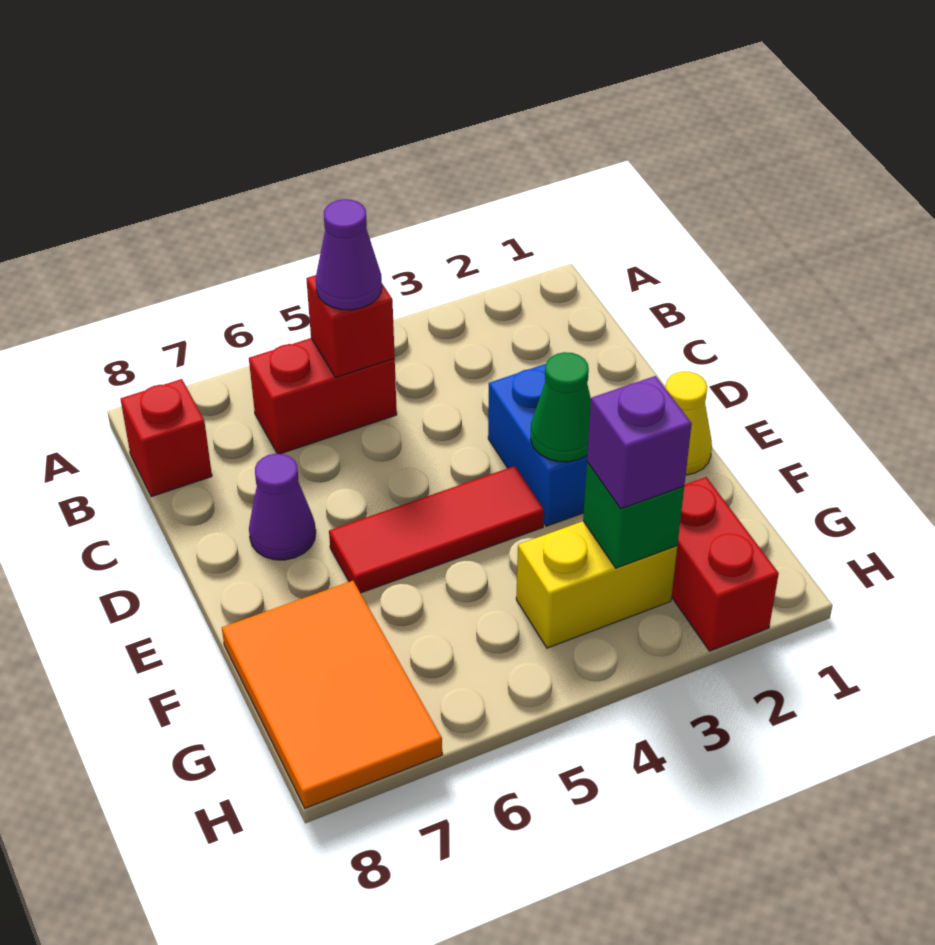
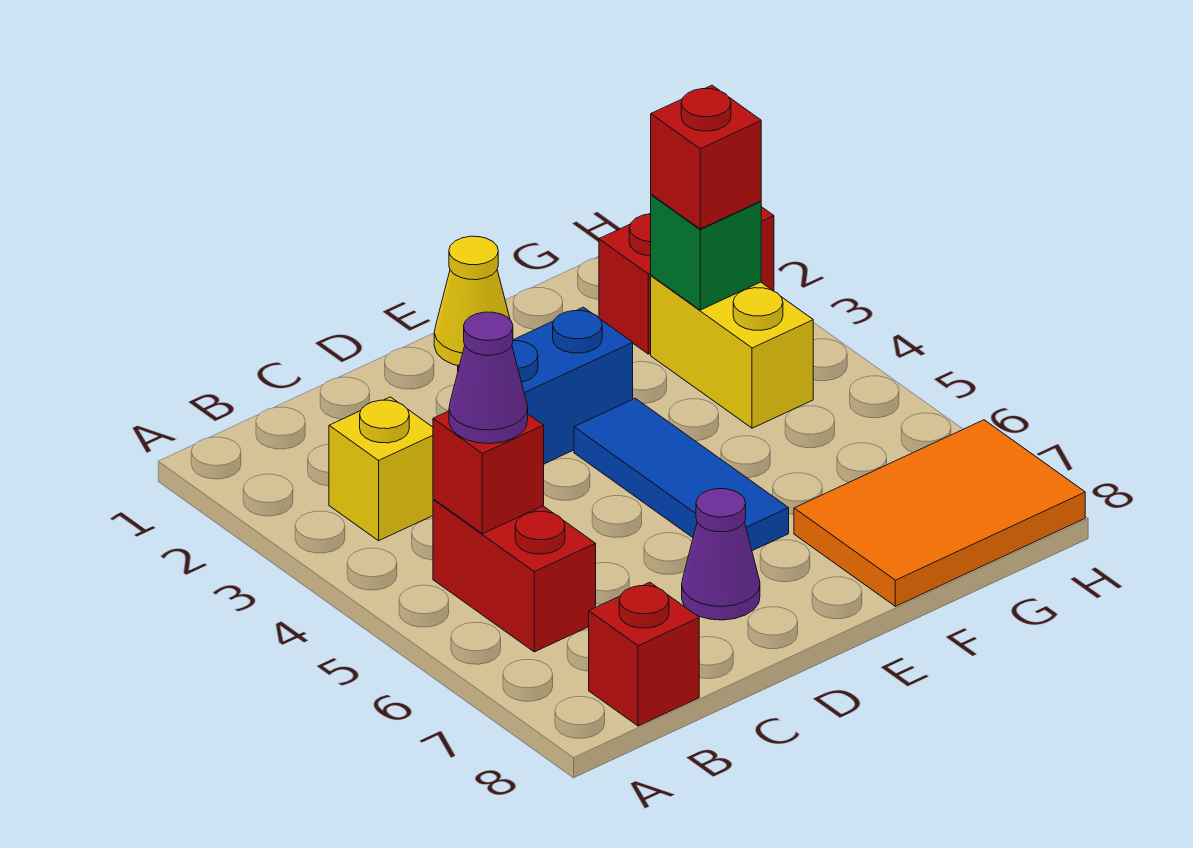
none -> yellow 1x1 brick [329,397,433,541]
green 1x1 cone [531,352,591,462] -> none
red 1x3 tile [329,466,544,593] -> blue 1x3 tile [574,398,789,551]
purple 1x1 brick [587,376,692,509] -> red 1x1 brick [651,85,761,229]

